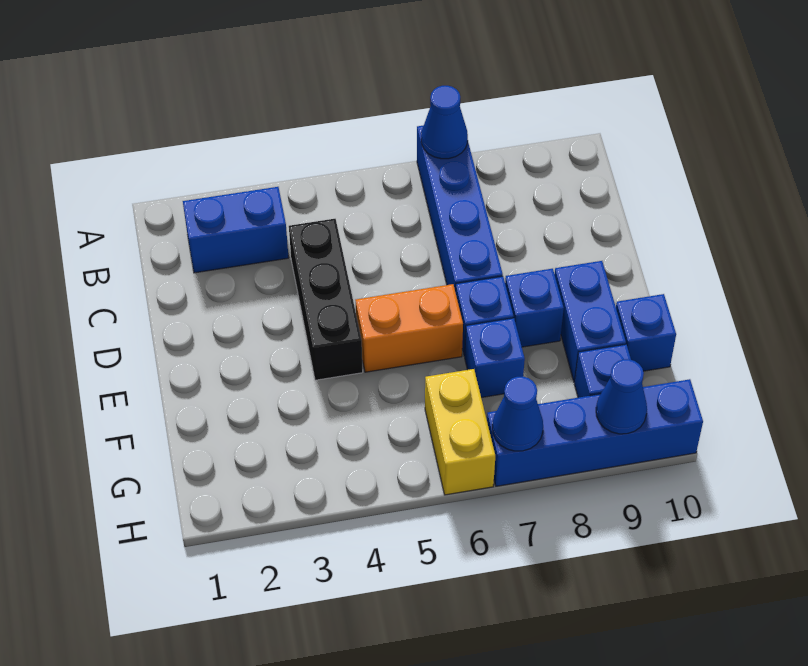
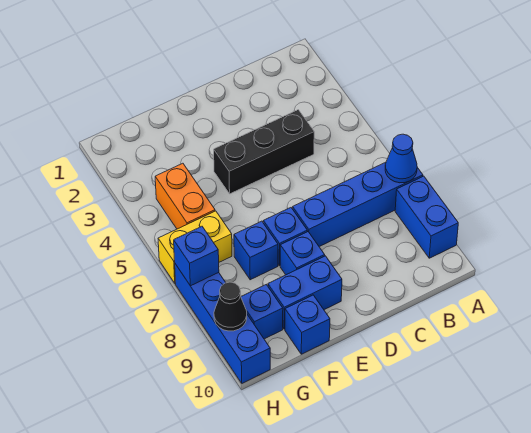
blue 1x2 brick [183,187,289,273] -> blue 1x2 brick moved to [395,176,458,258]
orange 1x2 brick [356,284,463,372] -> orange 1x2 brick moved to [155,163,215,229]
blue 1x1 cone [492,376,543,451] -> blue 1x1 brick [174,226,219,286]
blue 1x1 cone [596,359,647,434] -> black 1x1 cone [214,282,247,331]

